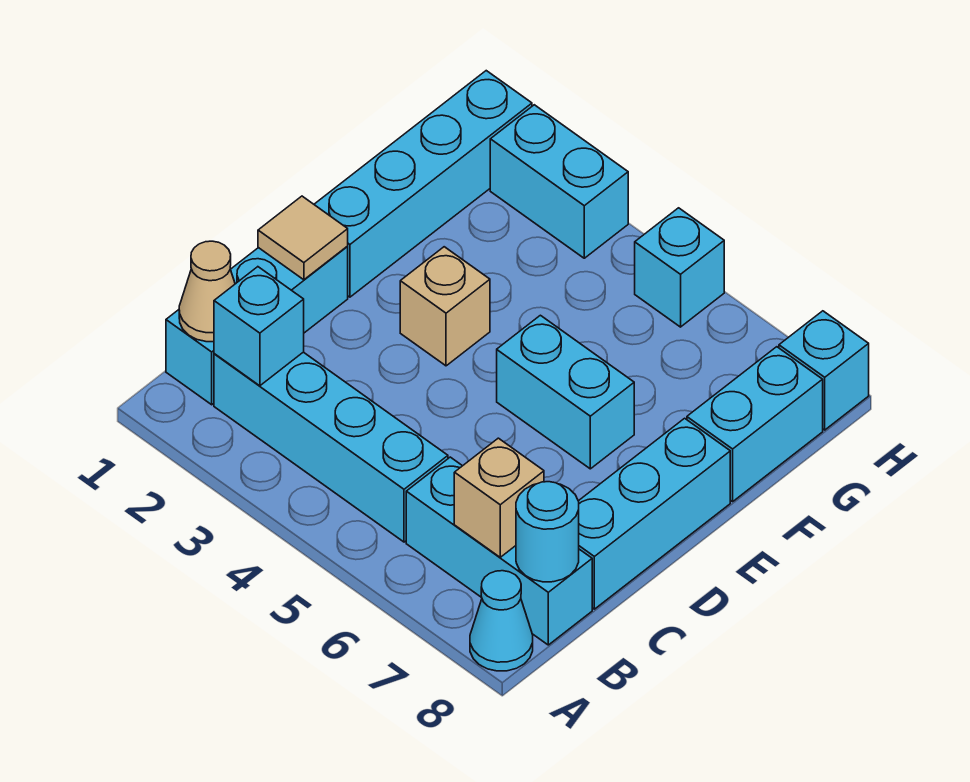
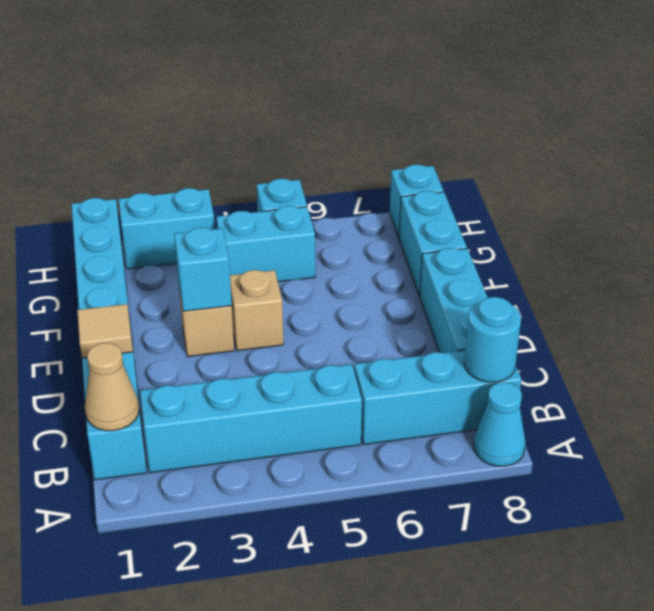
cyan 1x1 brick [214,267,304,386] -> cyan 1x1 brick moved to [174,228,232,311]
tan 1x1 brick [454,438,544,557] -> tan 1x1 brick moved to [230,270,283,351]
cyan 1x2 brick [497,315,634,469] -> cyan 1x2 brick moved to [216,206,315,282]

